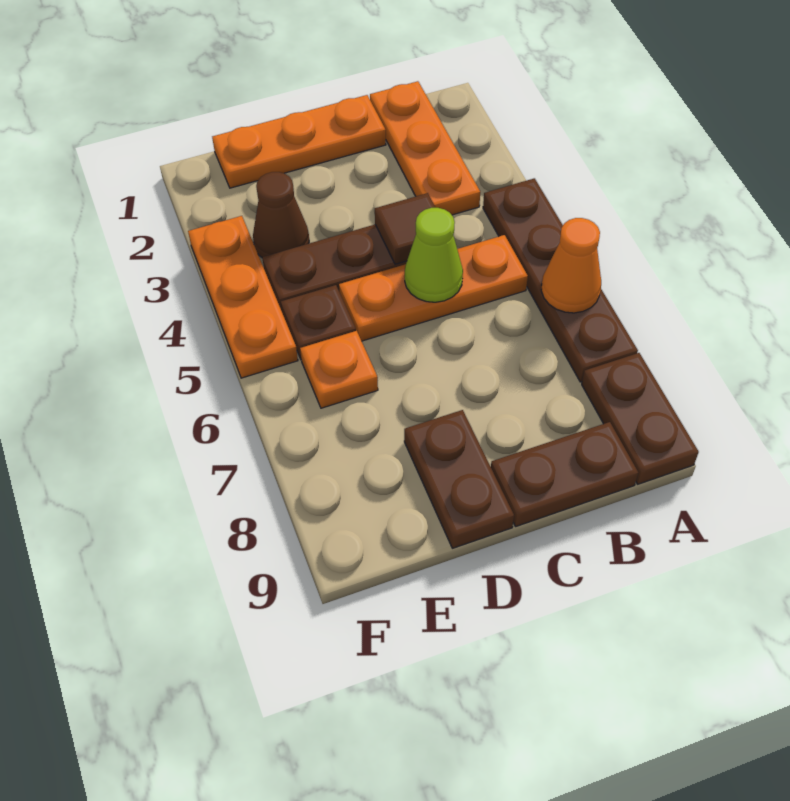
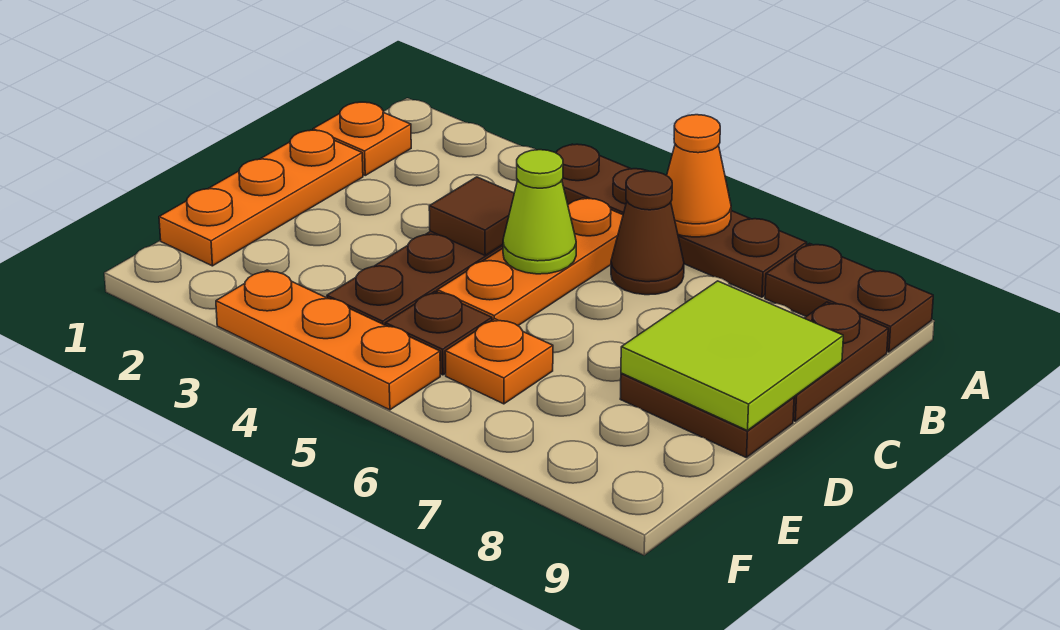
orange 1x3 plate [370,81,480,215] -> orange 1x1 plate [313,102,411,175]
none -> lime 2x2 tile [621,281,843,431]
brown 1x1 cone [253,172,309,257] -> brown 1x1 cone moved to [611,171,684,295]

